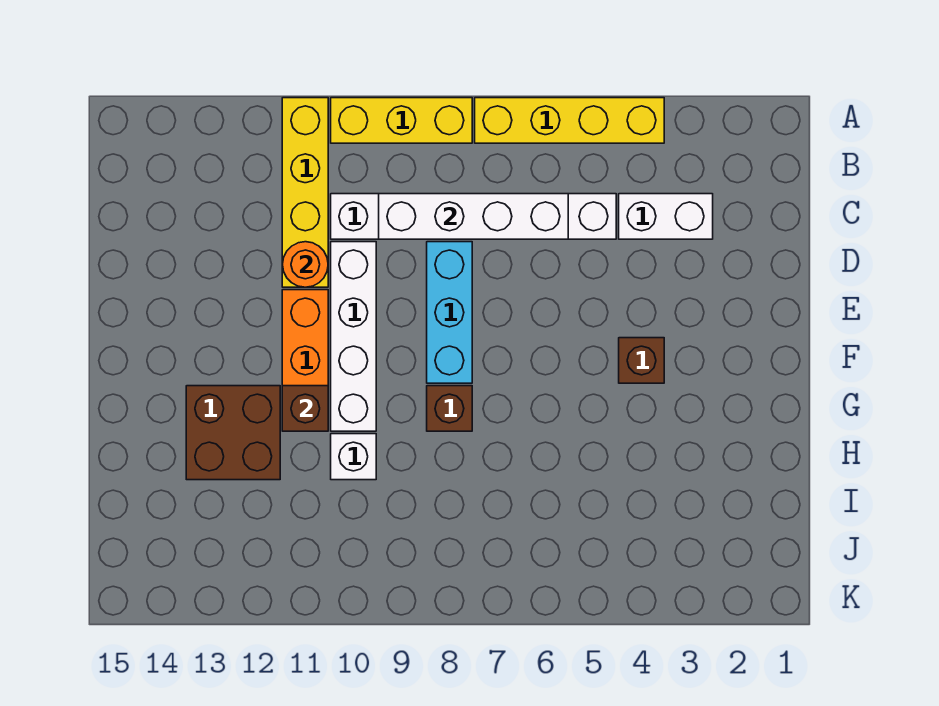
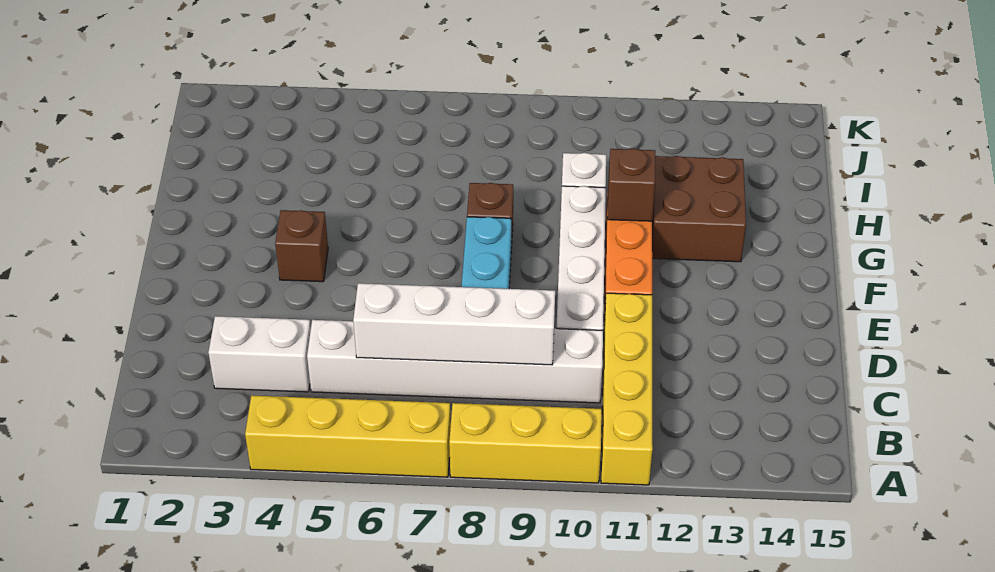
orange 1x1 round brick [282,242,328,287] -> none

